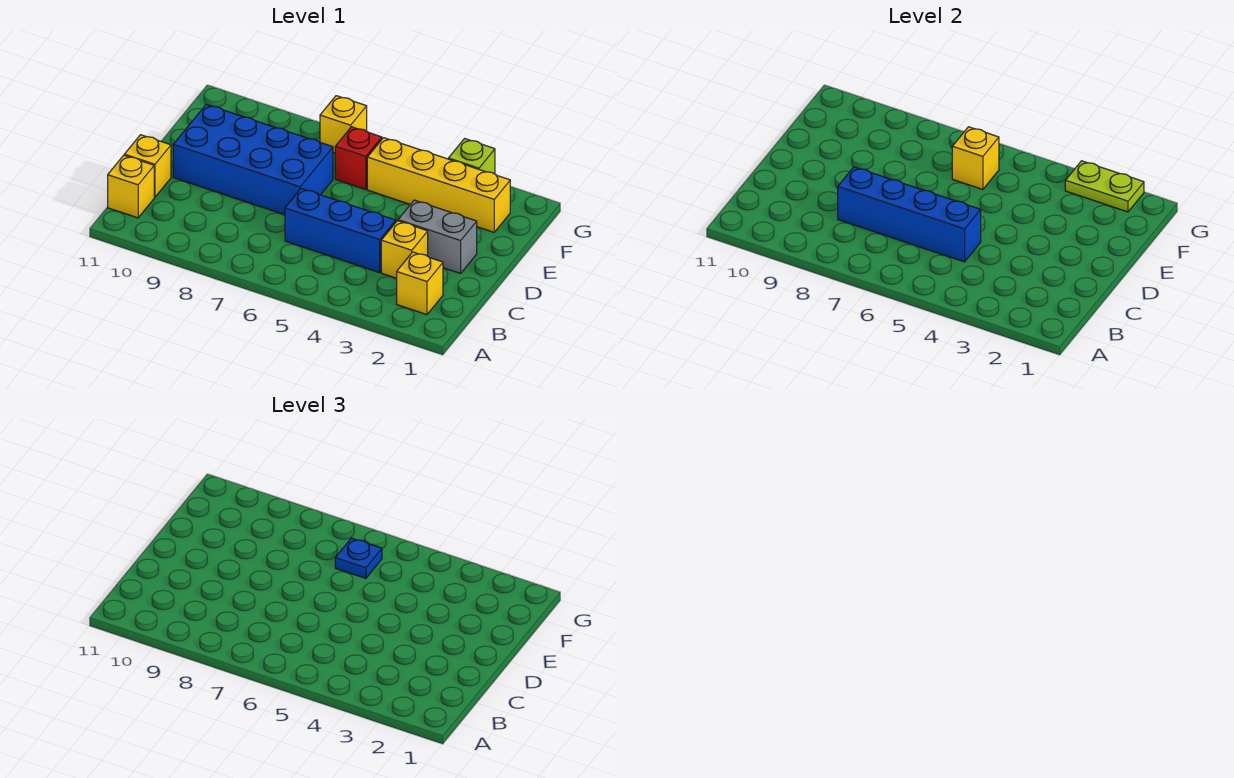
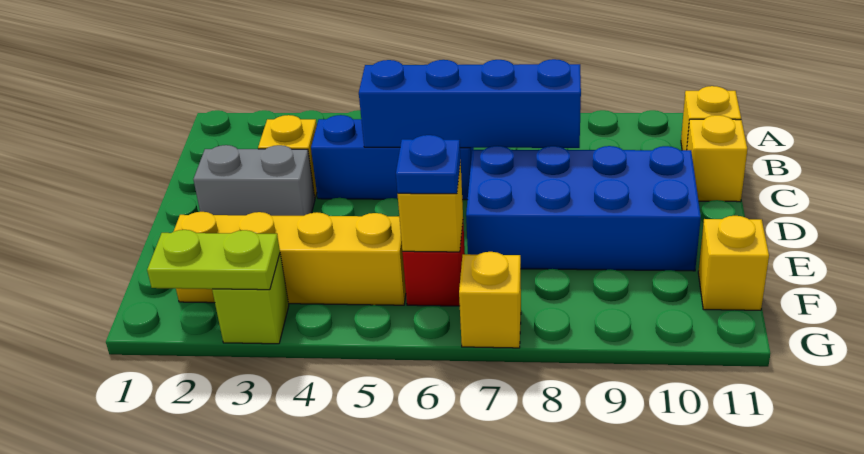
yellow 1x1 brick [397,252,443,315] -> yellow 1x1 brick moved to [698,216,769,310]

